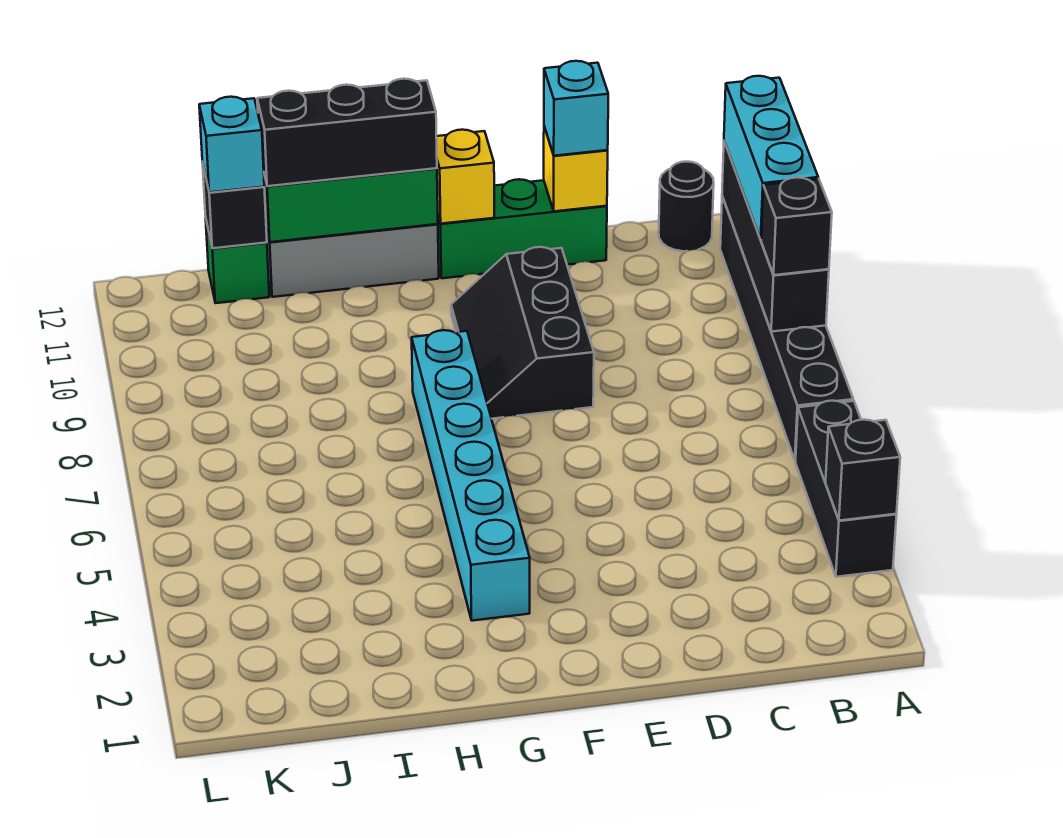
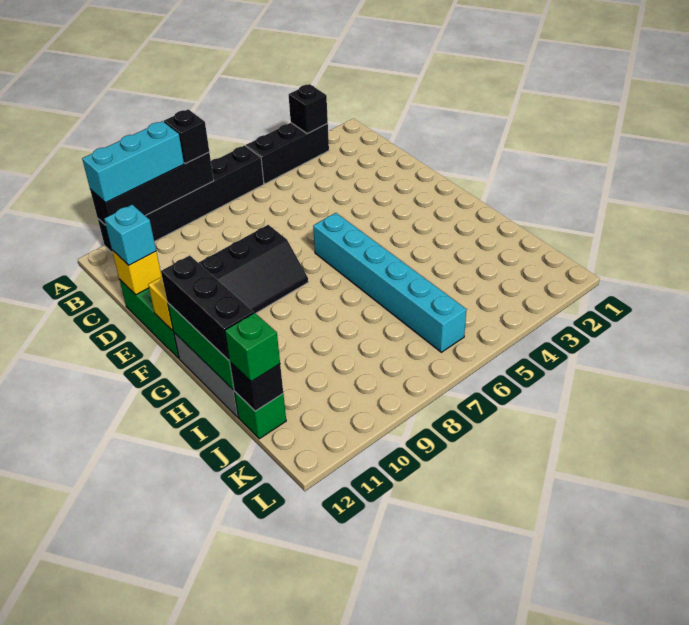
black 1x1 round brick [659,162,714,251] -> none
cyan 1x6 brick [412,330,530,621] -> cyan 1x6 brick turned to [313,213,466,352]
cyan 1x1 brick [199,97,264,192] -> green 1x1 brick [225,313,280,382]

